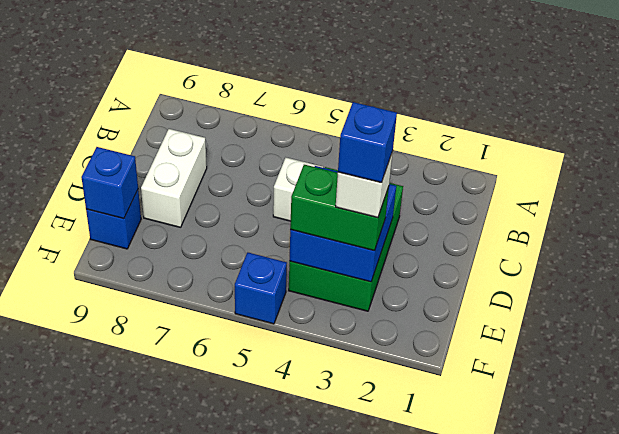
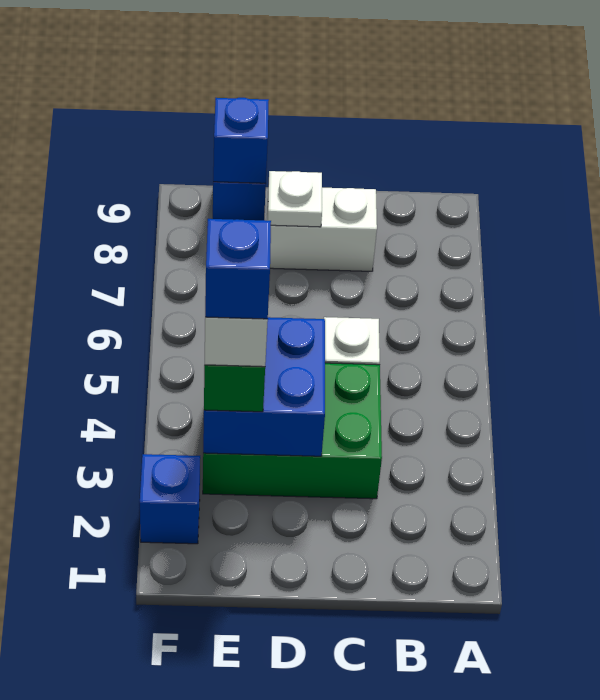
none -> white 1x1 plate [268,171,322,227]
blue 1x1 brick [235,253,287,324] -> blue 1x1 brick moved to [140,454,200,544]

